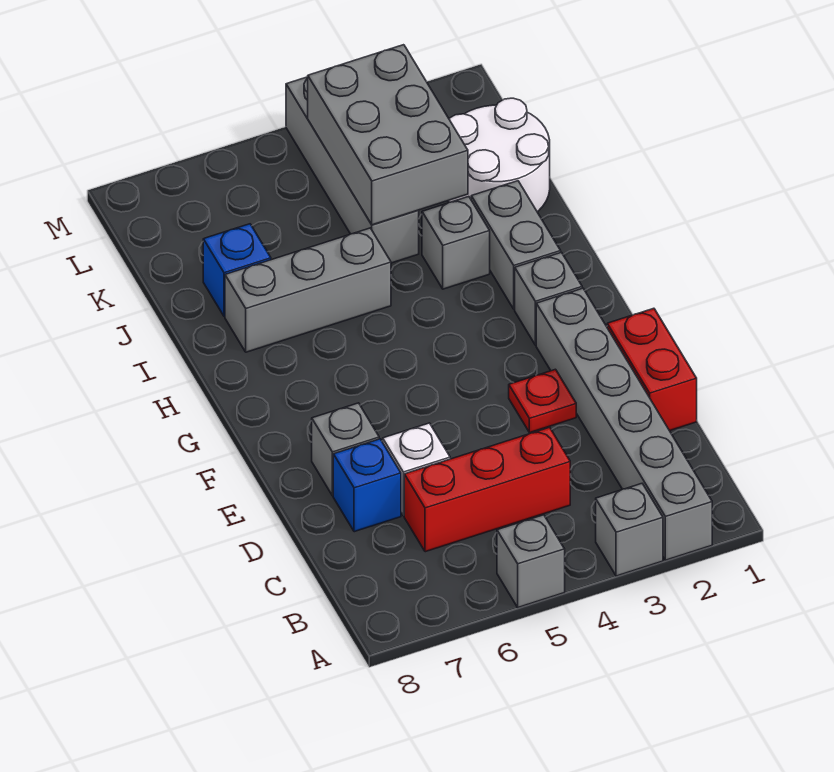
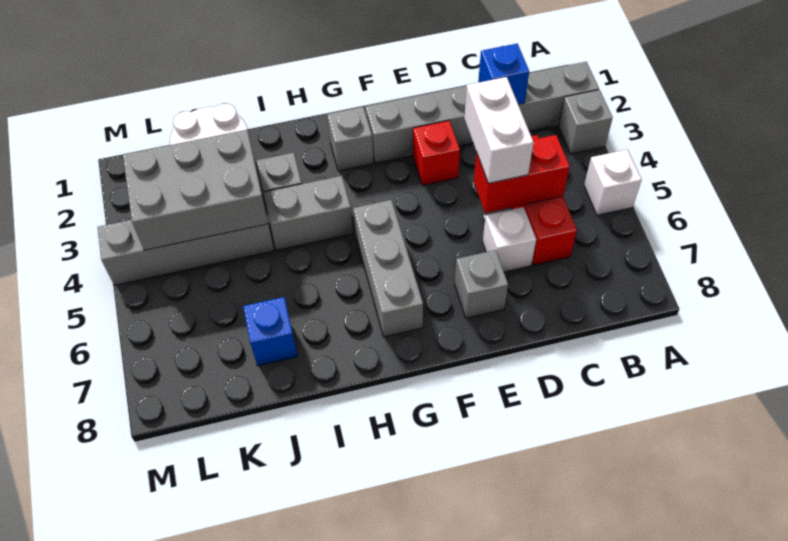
grey 1x1 brick [497,515,565,607] -> white 1x1 brick [584,149,642,215]
red 1x2 brick [607,308,697,431] -> red 1x2 brick moved to [474,135,570,213]
none -> white 1x2 brick [465,77,534,183]
blue 1x1 brick [333,439,401,532] -> blue 1x1 brick moved to [478,44,529,105]
red 1x1 plate [509,369,576,433] -> red 1x1 brick [413,121,460,185]
grey 1x2 brick [471,181,561,309] -> grey 1x2 brick moved to [263,176,353,250]
grey 1x3 brick [225,228,391,352] -> grey 1x3 brick moved to [353,200,423,337]

